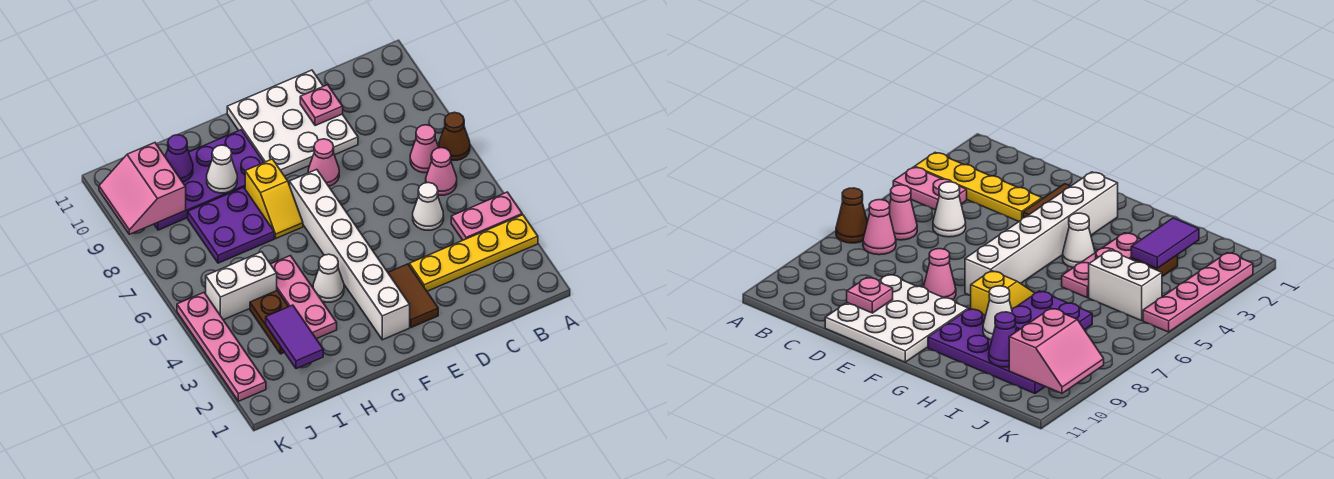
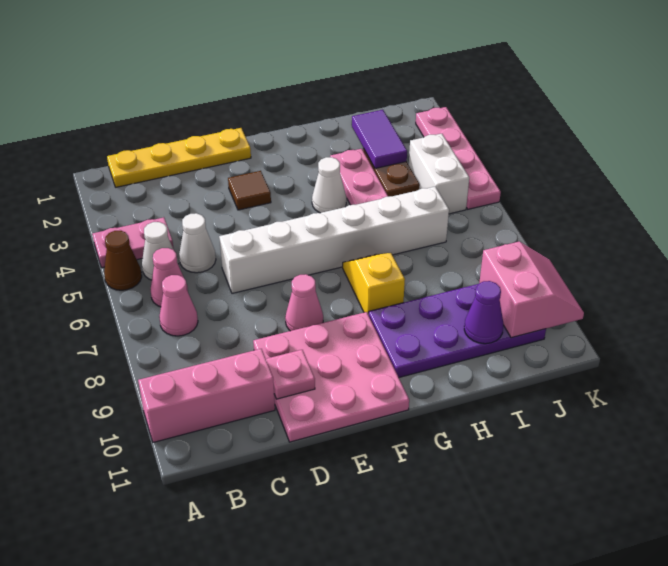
yellow 1x4 plate [409,215,538,291] -> yellow 1x4 plate moved to [107,128,251,187]
brown 1x1 cone [439,112,470,160] -> brown 1x1 cone moved to [104,231,142,290]
none -> pink 1x3 brick [138,349,275,442]
white 3x3 plate [227,70,358,176] -> pink 3x3 plate [253,312,409,442]
brown 1x2 tile [388,264,438,327] -> brown 1x1 tile [228,171,271,210]
white 1x6 brick [290,169,410,340] -> white 1x6 brick turned to [219,187,449,293]
purple 2x2 plate [188,187,274,263] -> none
white 1x1 cone [207,145,237,193] -> white 1x1 cone moved to [142,222,179,280]
white 1x2 brick [206,252,277,320] -> white 1x2 brick turned to [409,134,469,214]

